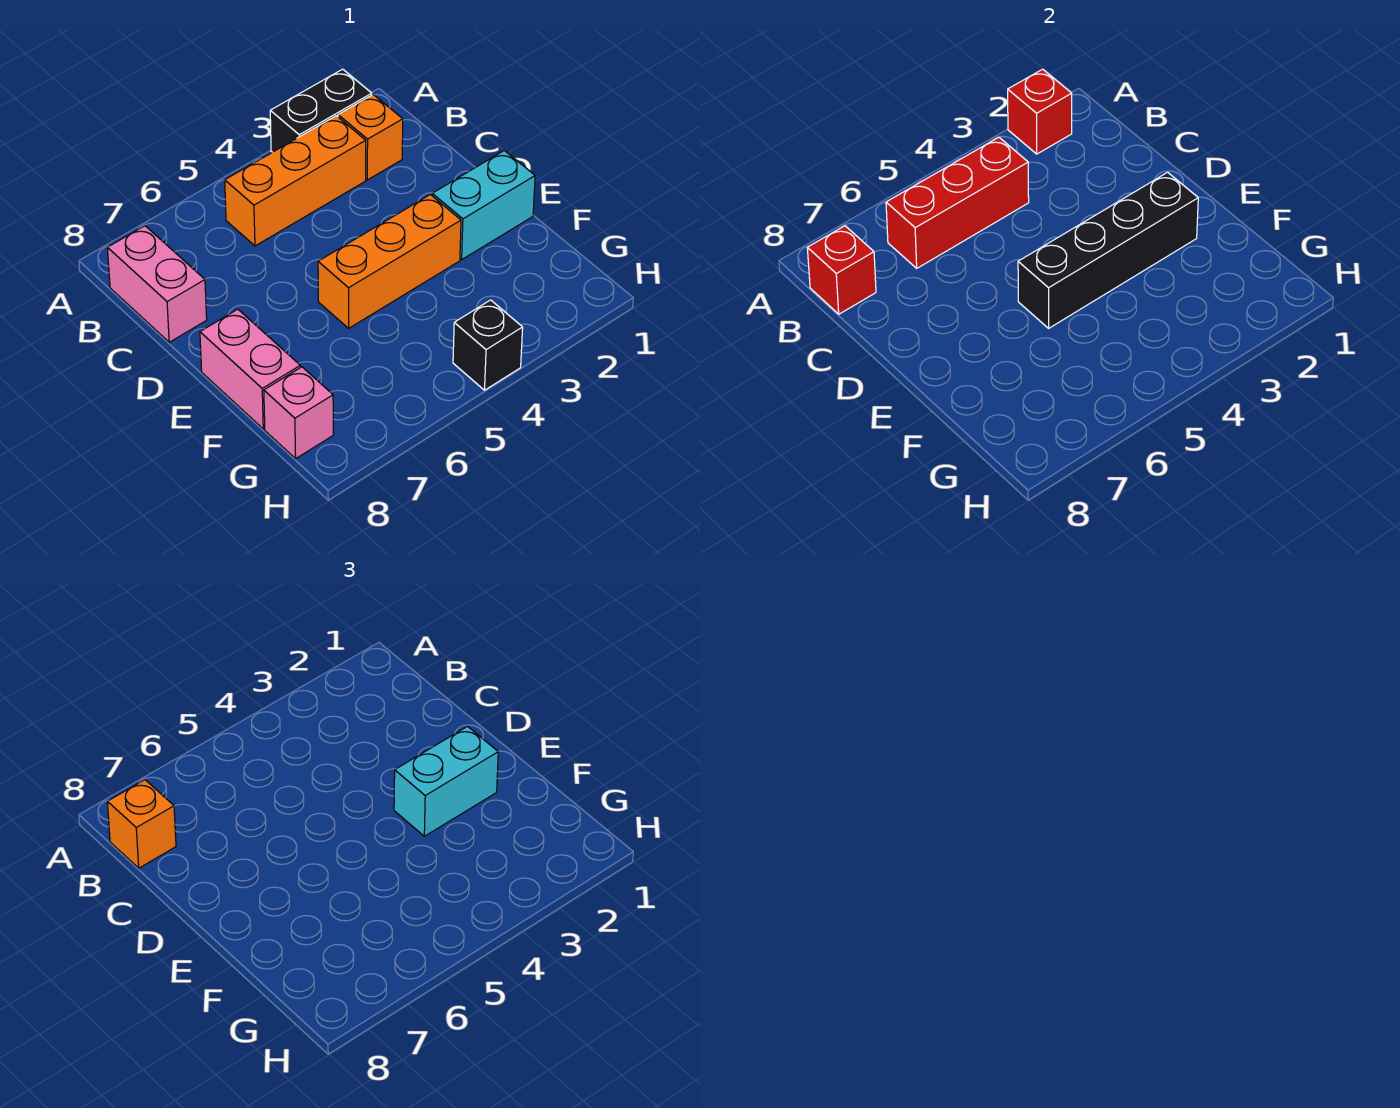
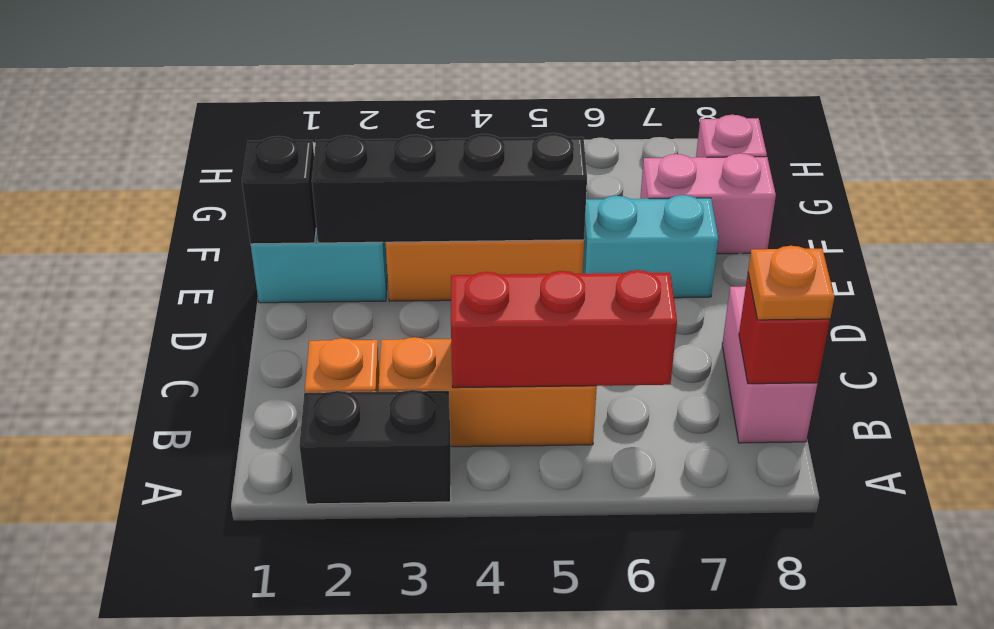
red 1x1 brick [1008,69,1072,154] -> none
orange 1x1 brick [107,780,176,868] -> orange 1x1 plate [748,246,834,320]
cyan 1x2 brick [394,726,498,836] -> cyan 1x2 brick moved to [583,195,718,298]
pink 1x2 brick [200,309,300,429] -> pink 1x2 brick turned to [640,153,776,254]
black 1x1 brick [453,300,523,390] -> black 1x1 brick moved to [242,136,316,244]

